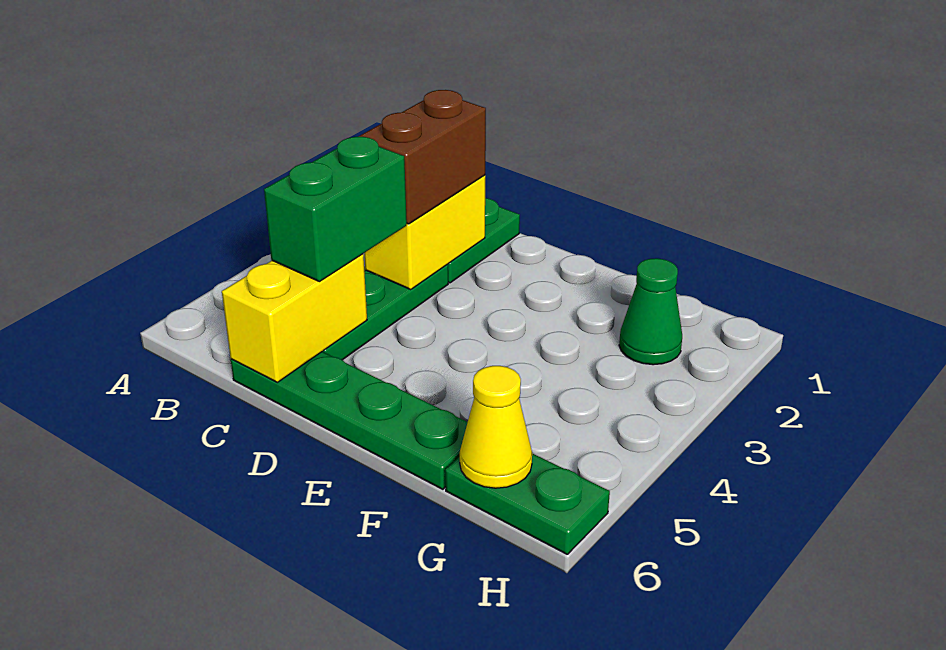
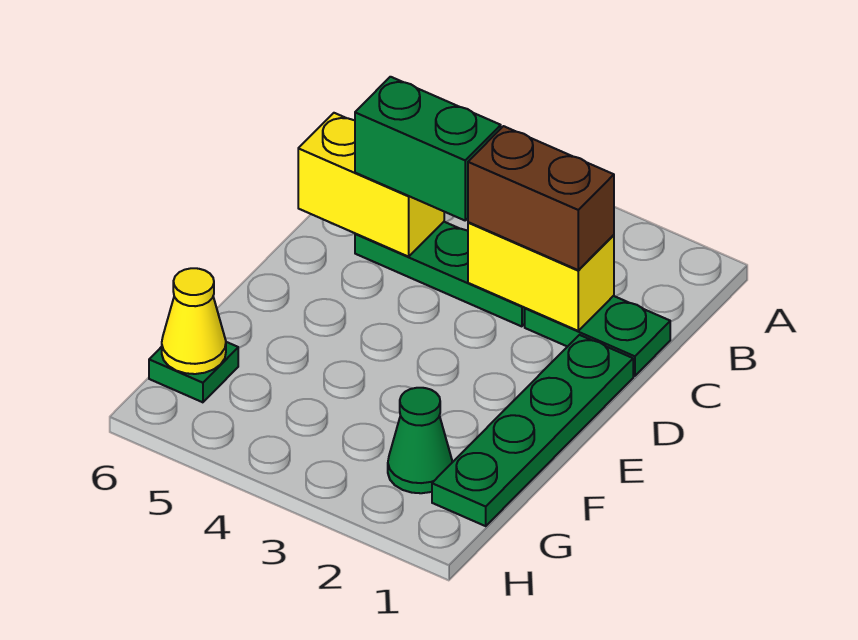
green 1x4 plate [231,352,468,489] -> green 1x4 plate moved to [432,335,633,526]
green 1x2 plate [445,453,610,554] -> green 1x1 plate [149,342,238,402]

